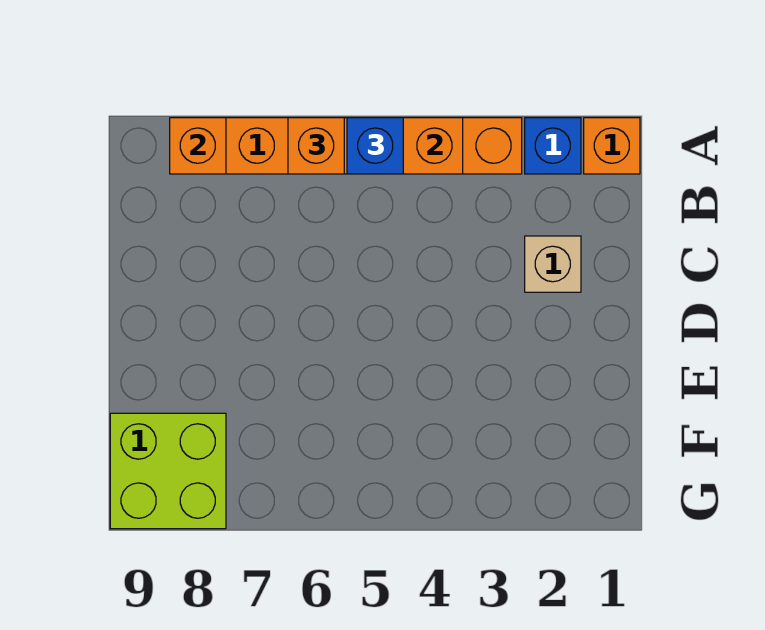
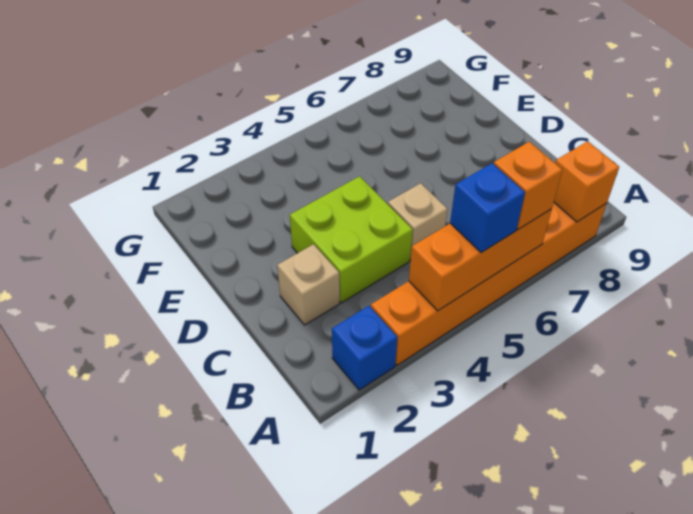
orange 1x1 brick [584,118,640,174] -> none
none -> tan 1x1 brick [388,183,447,260]
lime 2x2 brick [110,413,226,529] -> lime 2x2 brick moved to [290,176,413,303]

